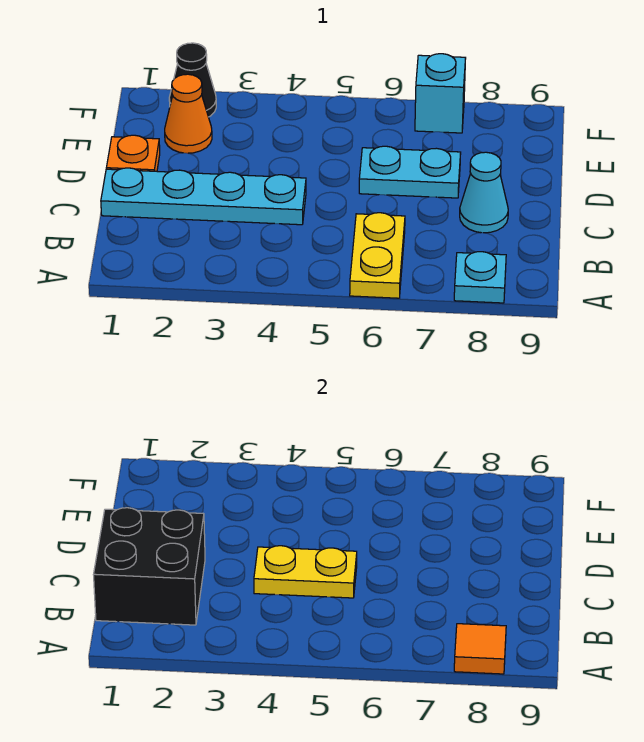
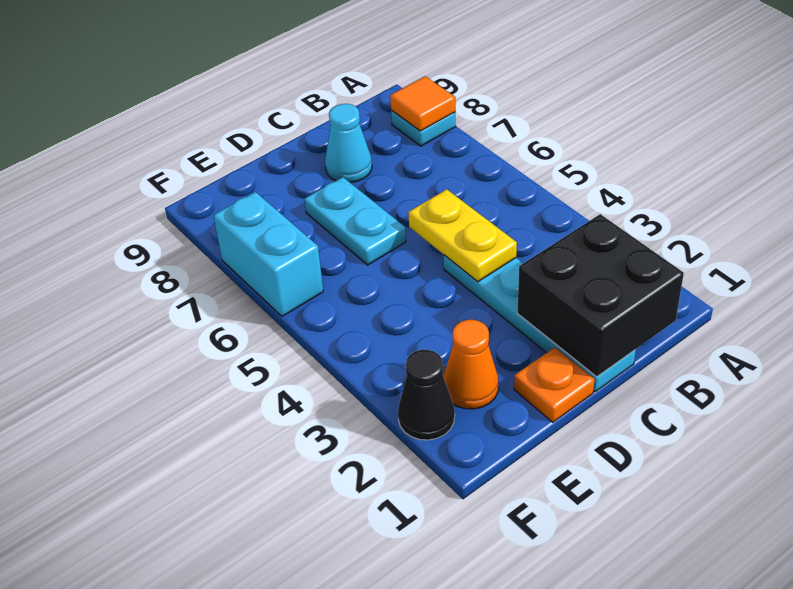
yellow 1x2 plate [350,213,405,298] -> none
cyan 1x1 brick [415,54,466,133] -> cyan 1x2 brick [213,192,323,316]

